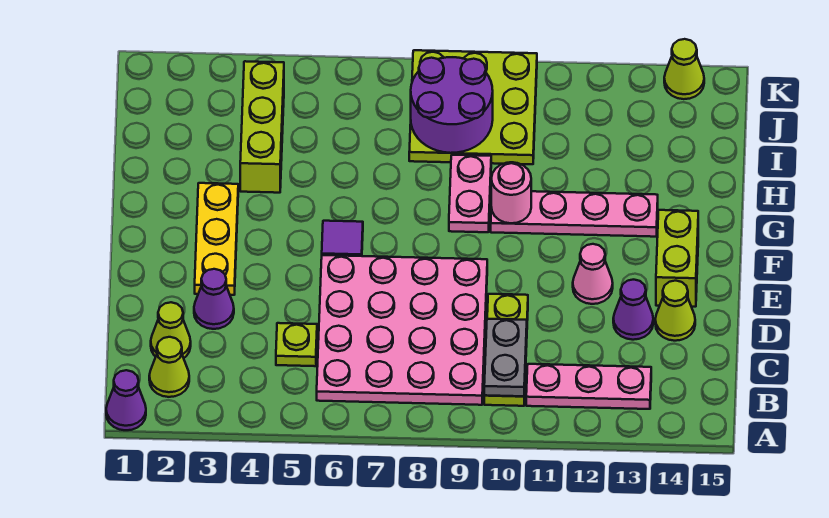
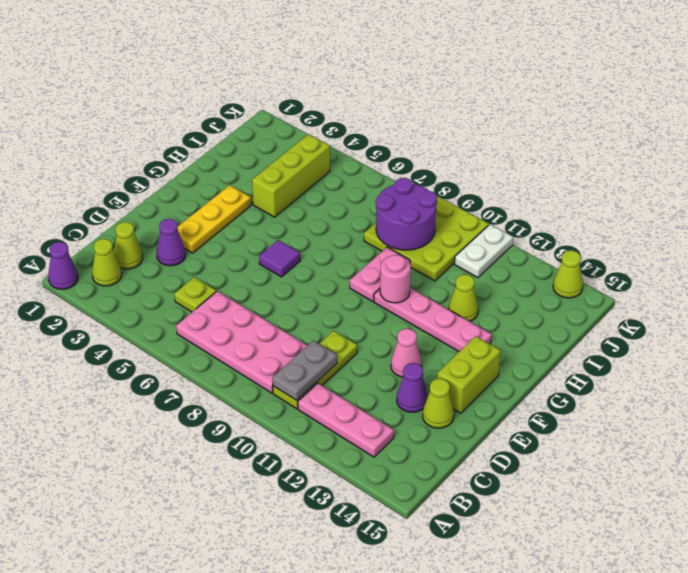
pink 4x4 plate [317,255,487,405] -> pink 2x4 plate [176,291,308,393]
none -> lime 1x1 cone [448,274,478,321]
none -> white 1x2 plate [455,224,513,278]

